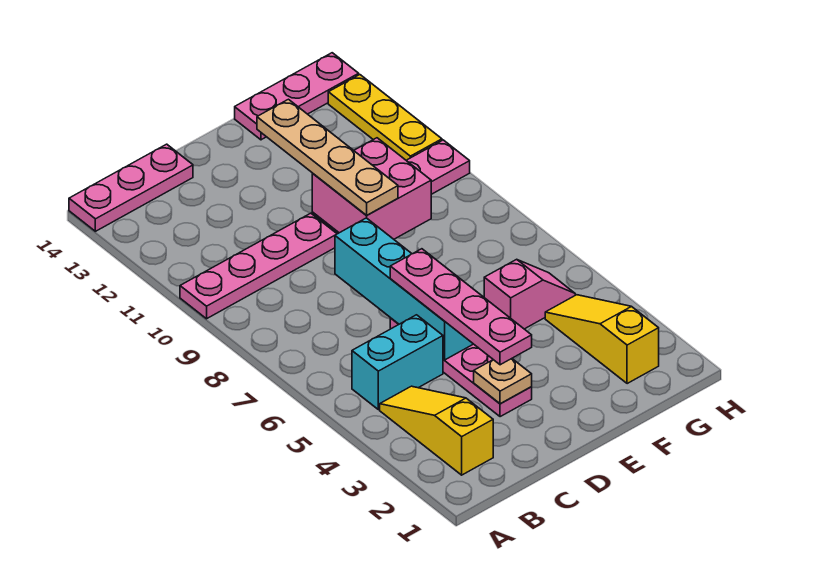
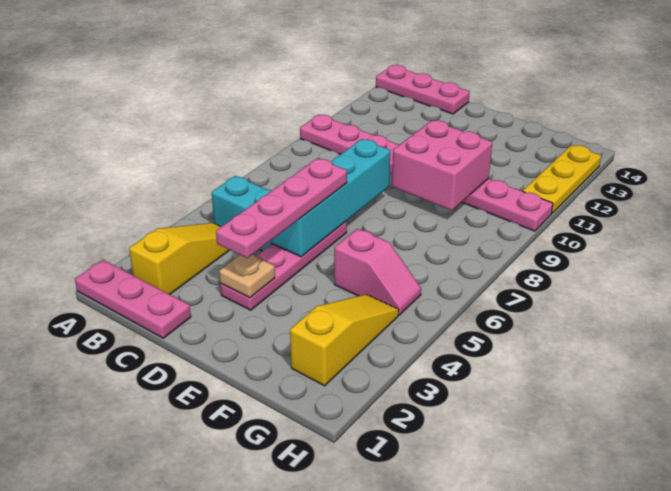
tan 1x4 plate [257,99,398,215] -> none
pink 1x3 plate [235,53,359,140] -> pink 1x3 plate moved to [75,260,191,338]

